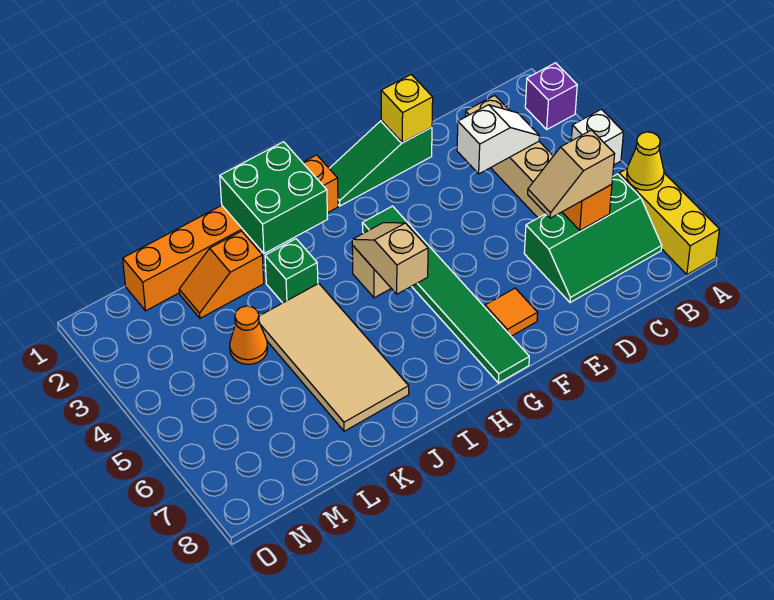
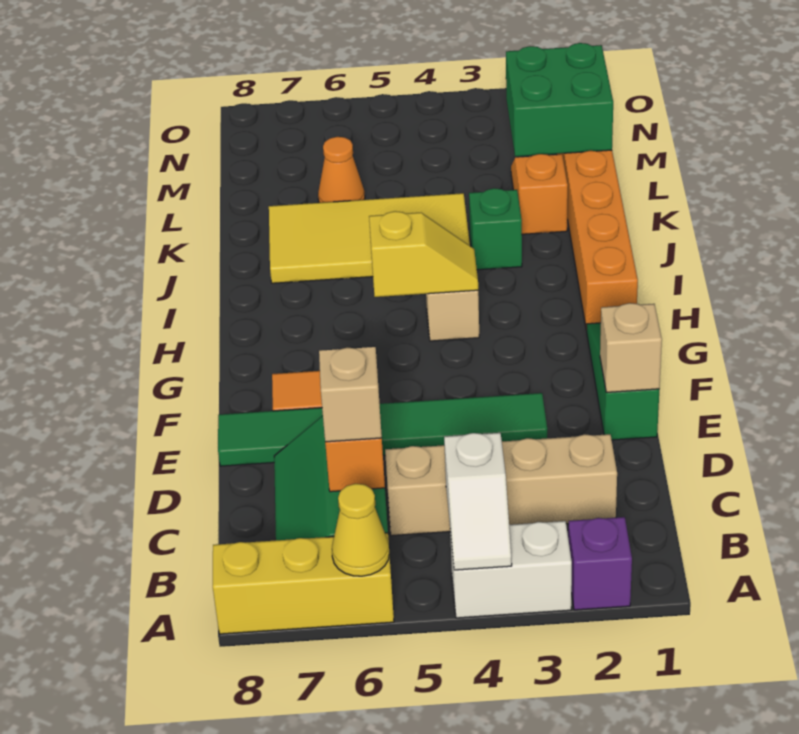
white 1x1 brick [571,109,624,165] -> white 1x2 brick [450,521,572,618]
white 1x2 slope [457,105,540,174] -> white 1x2 slope moved to [444,433,512,570]
yellow 1x1 brick [381,75,433,143] -> tan 1x1 brick [600,303,662,392]
green 1x6 tile [362,206,529,383] -> green 1x6 tile moved to [218,393,547,466]
tan 1x2 slope [352,223,428,294] -> yellow 1x2 slope [369,211,478,297]
green 2x2 brick [220,142,328,254] -> green 2x2 brick moved to [506,43,613,157]
tan 2x4 tile [259,283,409,431] -> yellow 2x4 tile [269,193,470,283]
orange 1x1 cone [230,306,268,364] -> orange 1x1 cone moved to [318,137,365,203]

